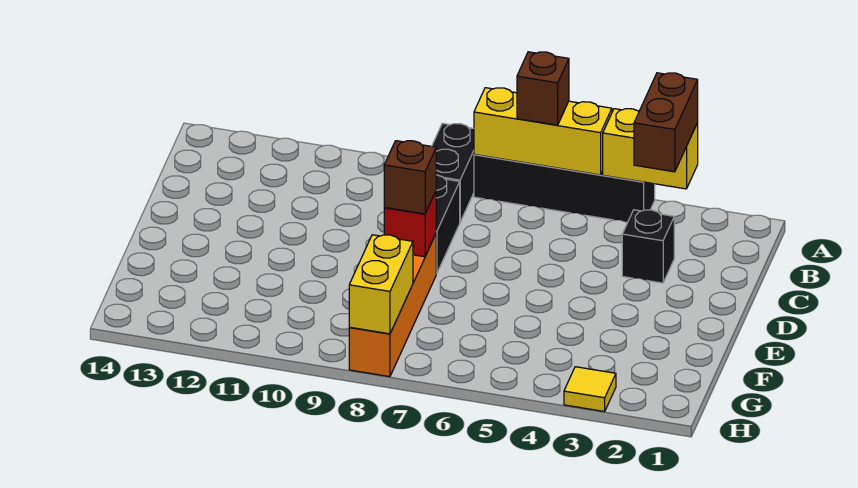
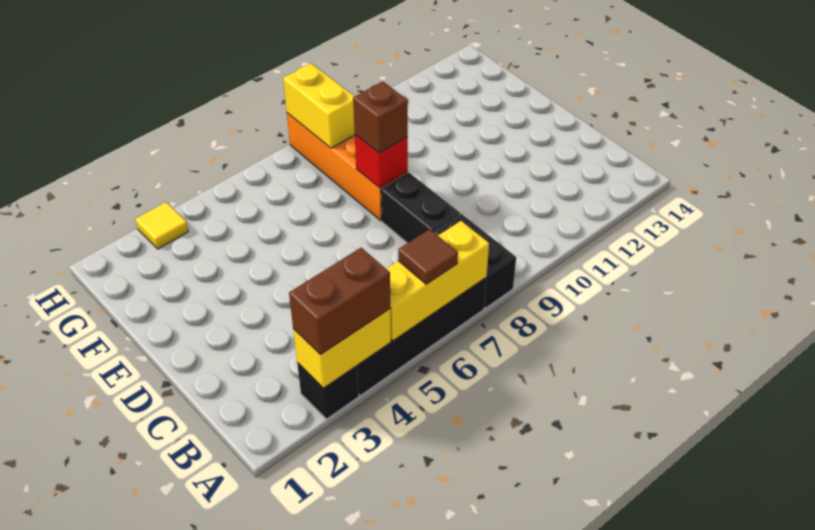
brown 1x2 brick [634,73,698,172] -> brown 1x2 brick turned to [289,248,390,355]
brown 1x1 brick [517,52,569,125] -> brown 1x1 tile [398,229,458,284]
black 1x1 brick [622,210,674,283] -> black 1x1 brick moved to [297,363,359,419]

